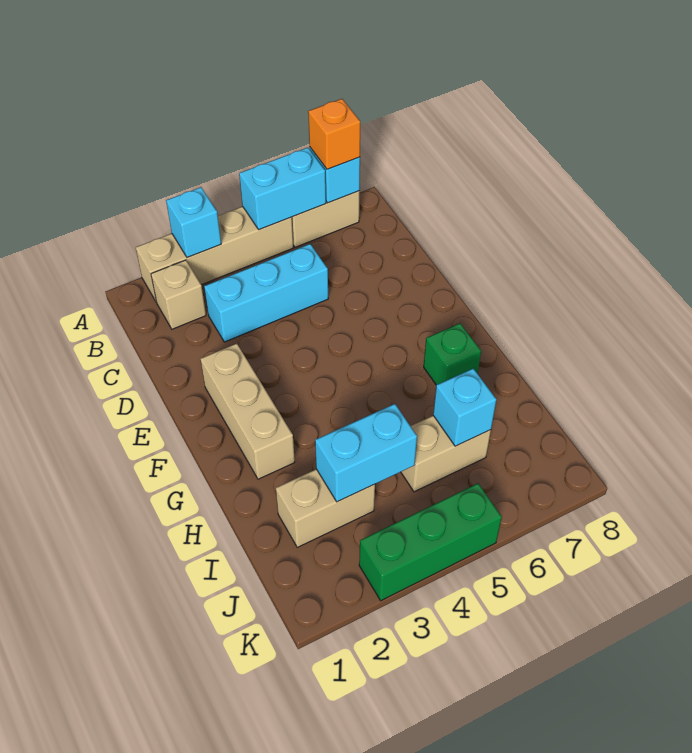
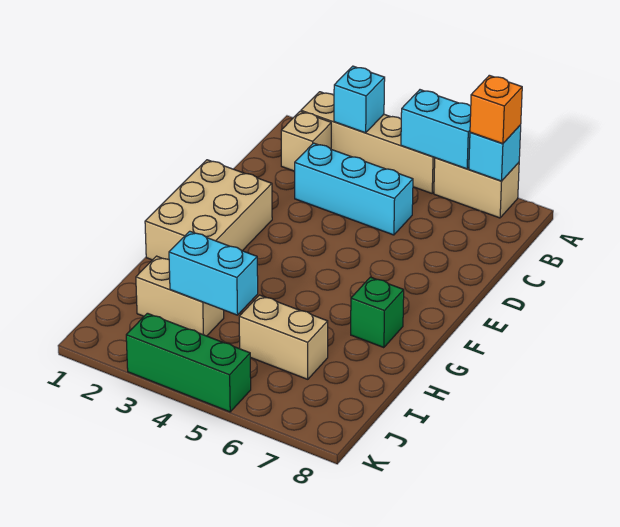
tan 1x3 brick [201,343,295,479] -> tan 2x3 brick [145,160,272,260]
cyan 1x1 brick [433,369,496,446] -> none

